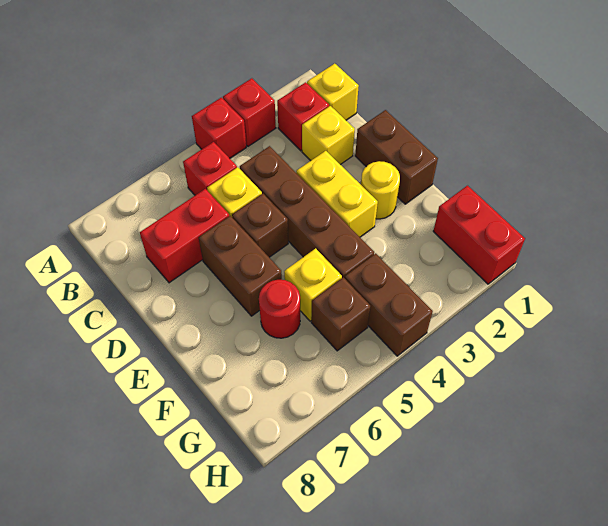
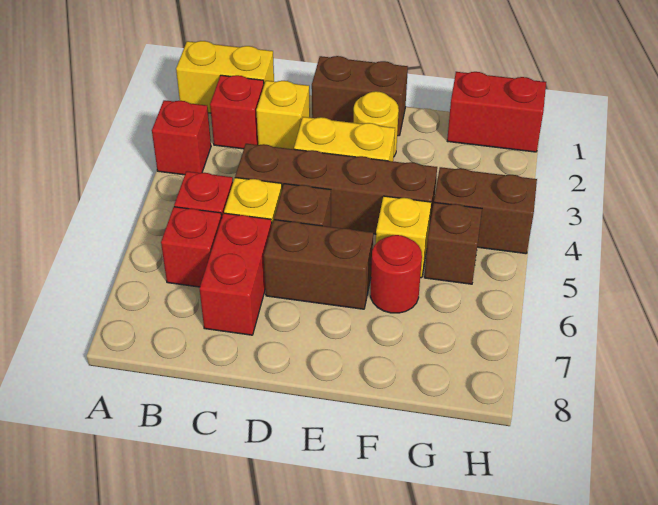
red 1x1 brick [192,98,246,158] -> red 1x1 brick moved to [161,207,222,287]
yellow 1x1 brick [307,64,359,120] -> yellow 1x2 brick [176,41,274,113]

